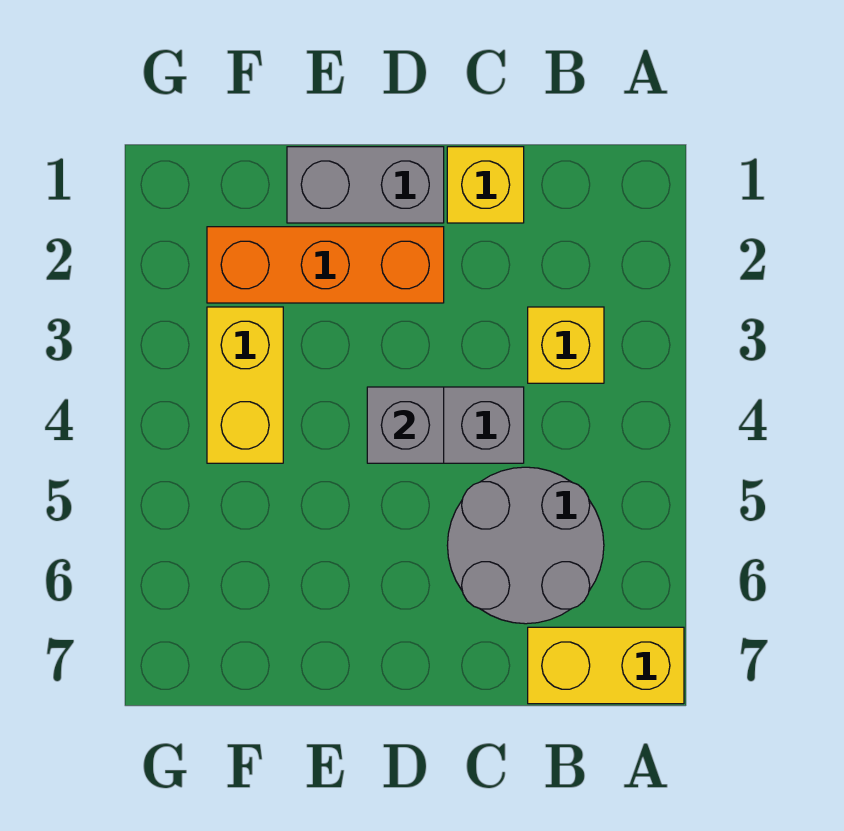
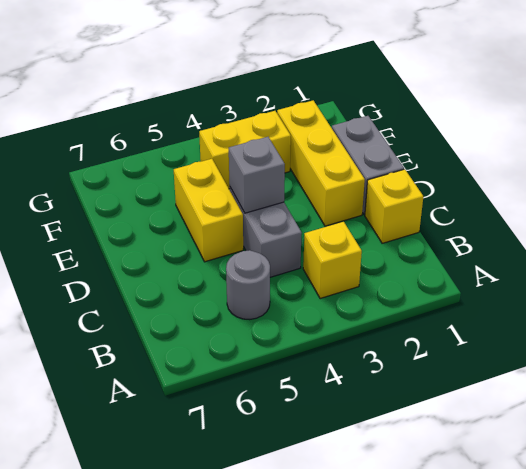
yellow 1x2 brick [528,627,684,704] -> yellow 1x2 brick moved to [174,159,243,262]
grey 2x2 round brick [447,467,604,624] -> grey 1x1 round brick [226,250,270,320]
orange 1x3 brick [207,227,444,303] -> yellow 1x3 brick [277,100,365,226]

